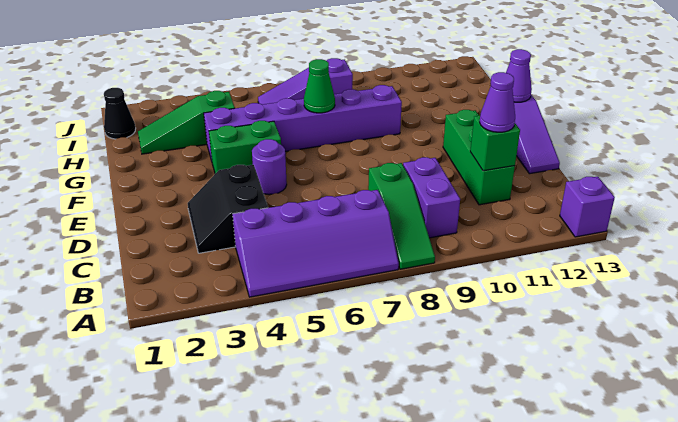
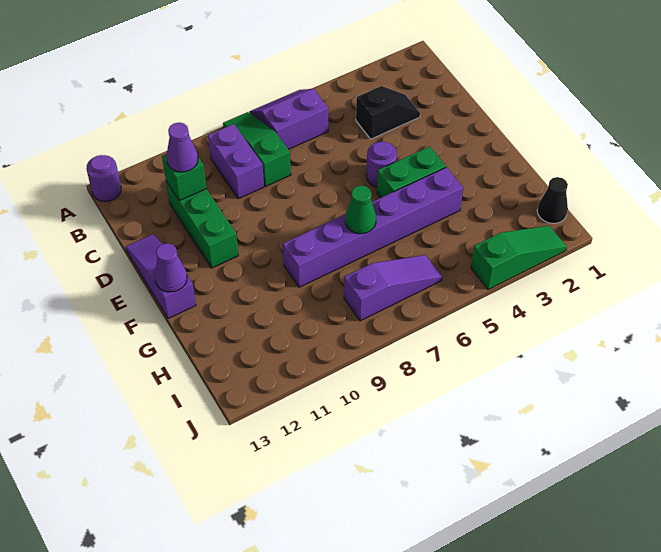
purple 2x4 slope [233,190,399,297] -> purple 2x2 slope [249,89,328,149]
purple 1x1 brick [560,177,615,237] -> purple 1x1 round brick [86,155,121,201]
black 2x2 slope [188,165,268,253] -> black 1x2 slope [356,86,420,139]
green 1x3 slope [138,91,235,154] -> green 1x3 slope moved to [471,226,567,290]

